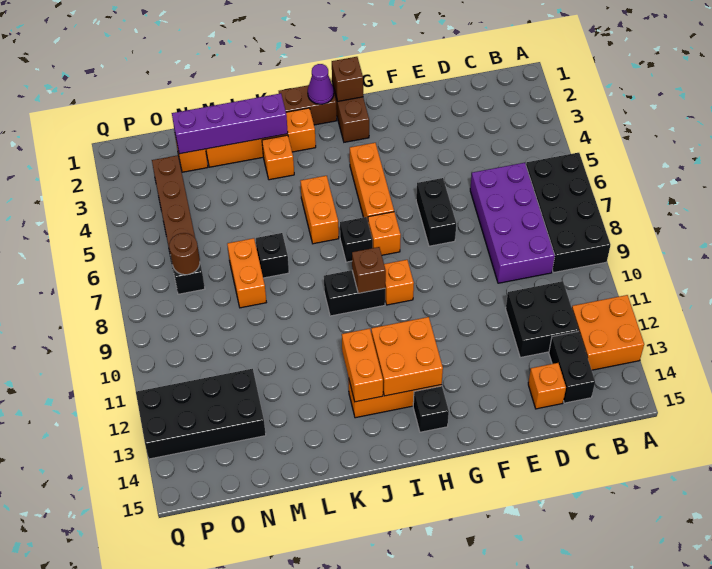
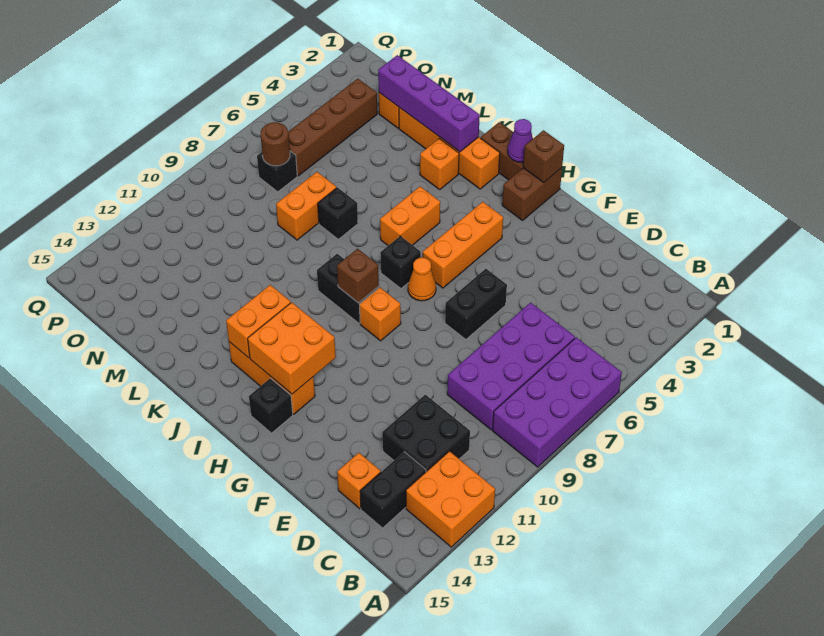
black 2x4 brick [526,153,611,273] -> purple 2x4 brick [493,337,622,467]
orange 1x1 brick [368,212,401,255] -> orange 1x1 cone [408,258,436,301]
black 2x4 brick [136,369,266,459] -> none

